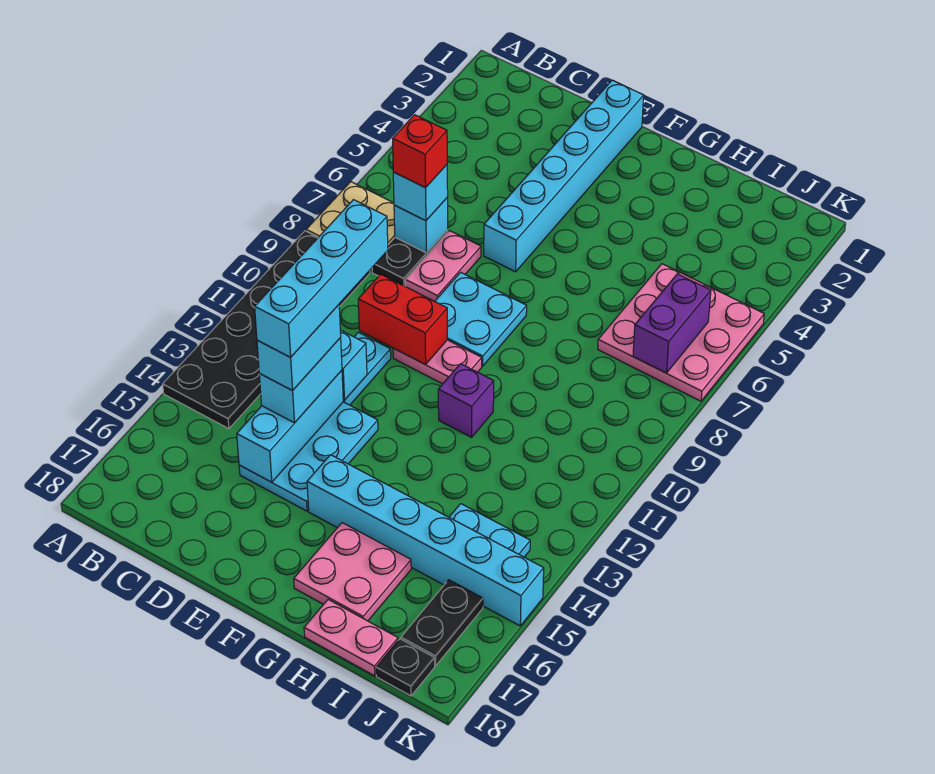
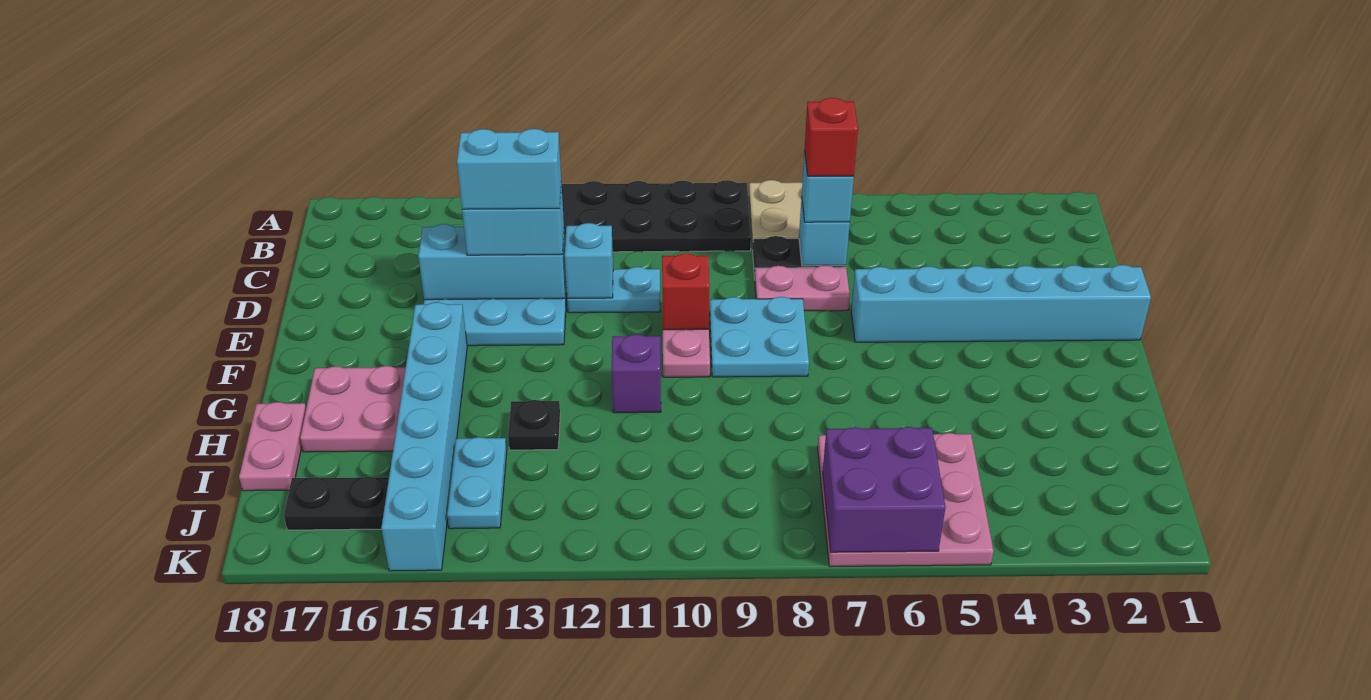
red 1x2 brick [358,274,447,364] -> red 1x1 brick [662,253,710,330]
cyan 1x4 brick [255,200,388,357] -> none
purple 1x2 brick [633,274,711,373] -> purple 2x2 brick [823,427,945,552]
black 1x1 plate [376,639,435,696] -> black 1x1 plate moved to [508,400,560,450]

